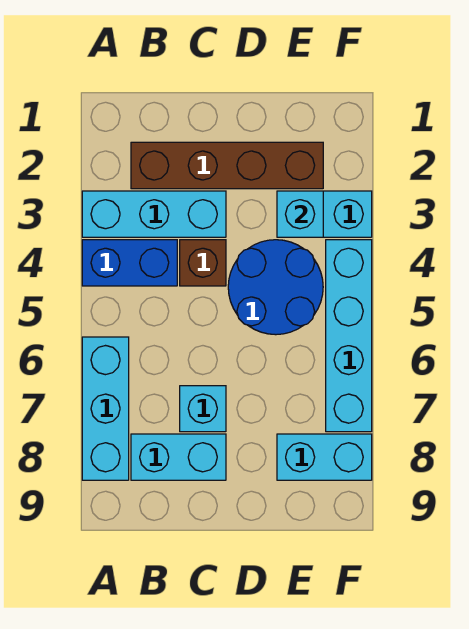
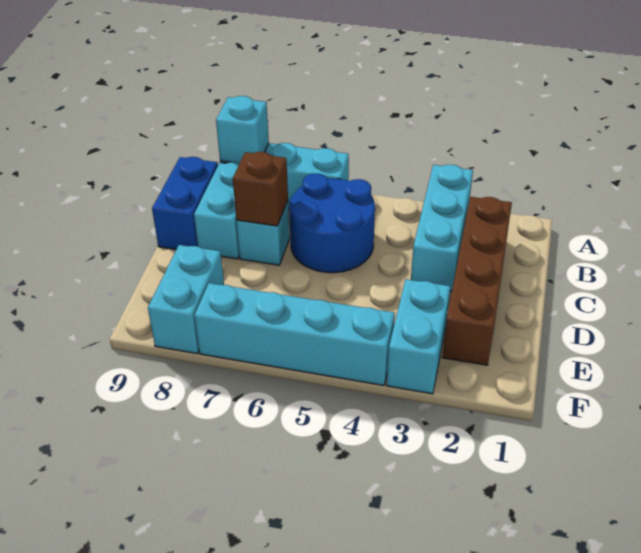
blue 1x2 brick [82,240,177,286] -> blue 1x2 brick moved to [152,157,218,249]
brown 1x1 brick [180,240,226,286] -> brown 1x1 brick moved to [233,152,288,226]
blue 2x2 round brick [228,240,323,335] -> blue 2x2 round brick moved to [289,174,375,273]
cyan 1x1 brick [277,191,323,237] -> cyan 1x1 brick moved to [216,96,269,163]

